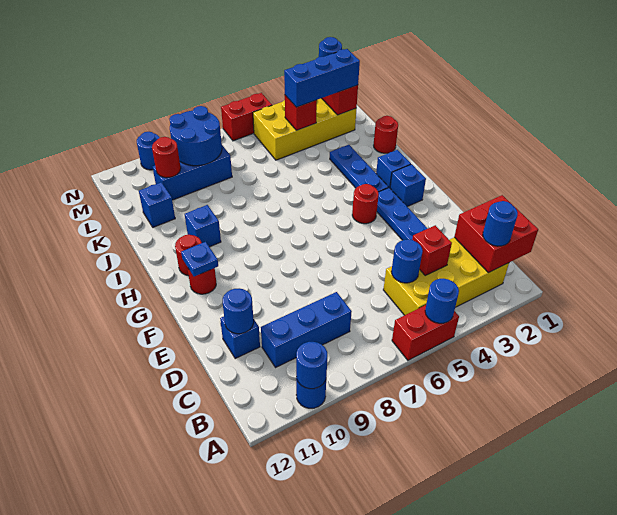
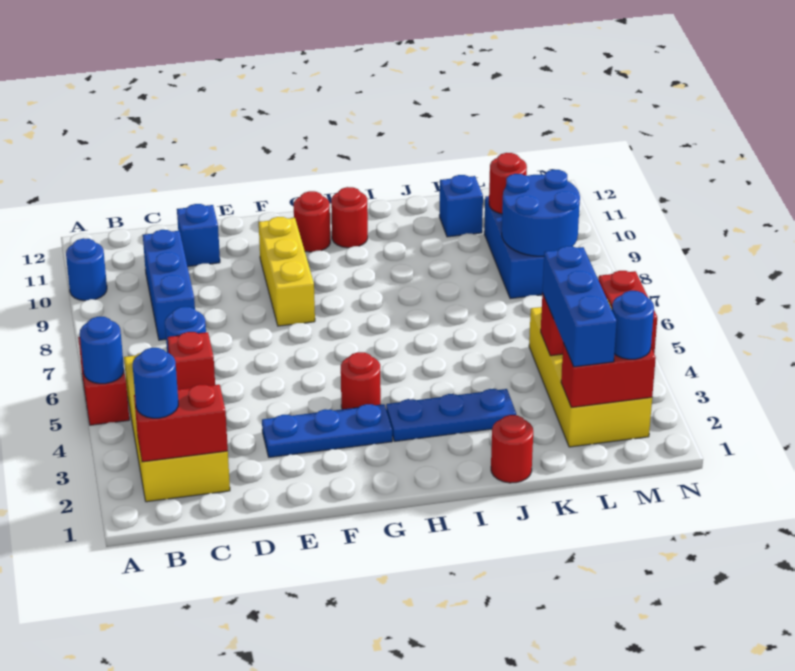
blue 1x1 round brick [296,342,327,389] -> none
red 2x2 brick [454,195,538,273] -> red 1x2 brick [134,384,228,462]
blue 1x1 round brick [223,288,254,334] -> none
none -> yellow 1x3 brick [259,217,315,326]
blue 1x1 brick [390,164,426,207] -> none
blue 1x1 plate [181,242,218,277] -> none
blue 1x1 brick [376,150,411,188] -> none
blue 1x1 brick [185,205,221,247] -> none
blue 1x1 round brick [137,132,160,170] -> none

